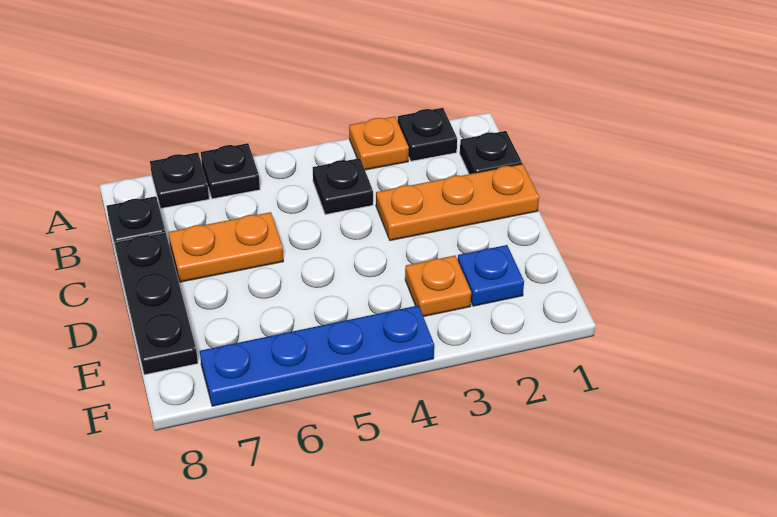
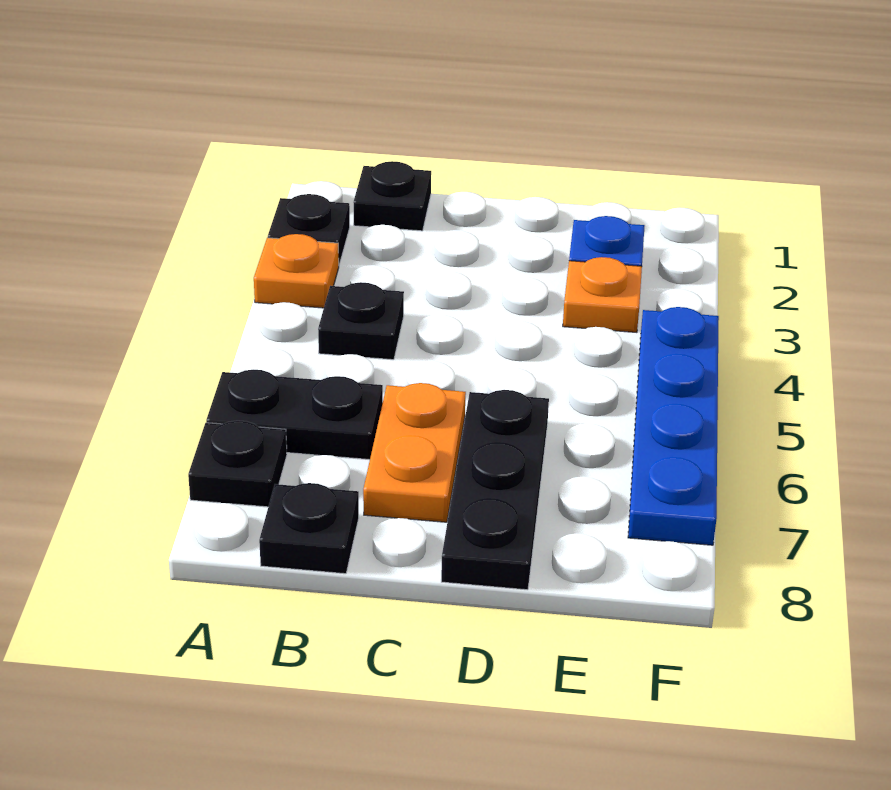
black 1x1 plate [201,143,260,199] -> black 1x2 plate [206,370,383,460]
orange 1x3 plate [376,164,539,241] -> none
black 1x3 plate [115,232,198,375] -> black 1x3 plate turned to [441,390,549,590]

